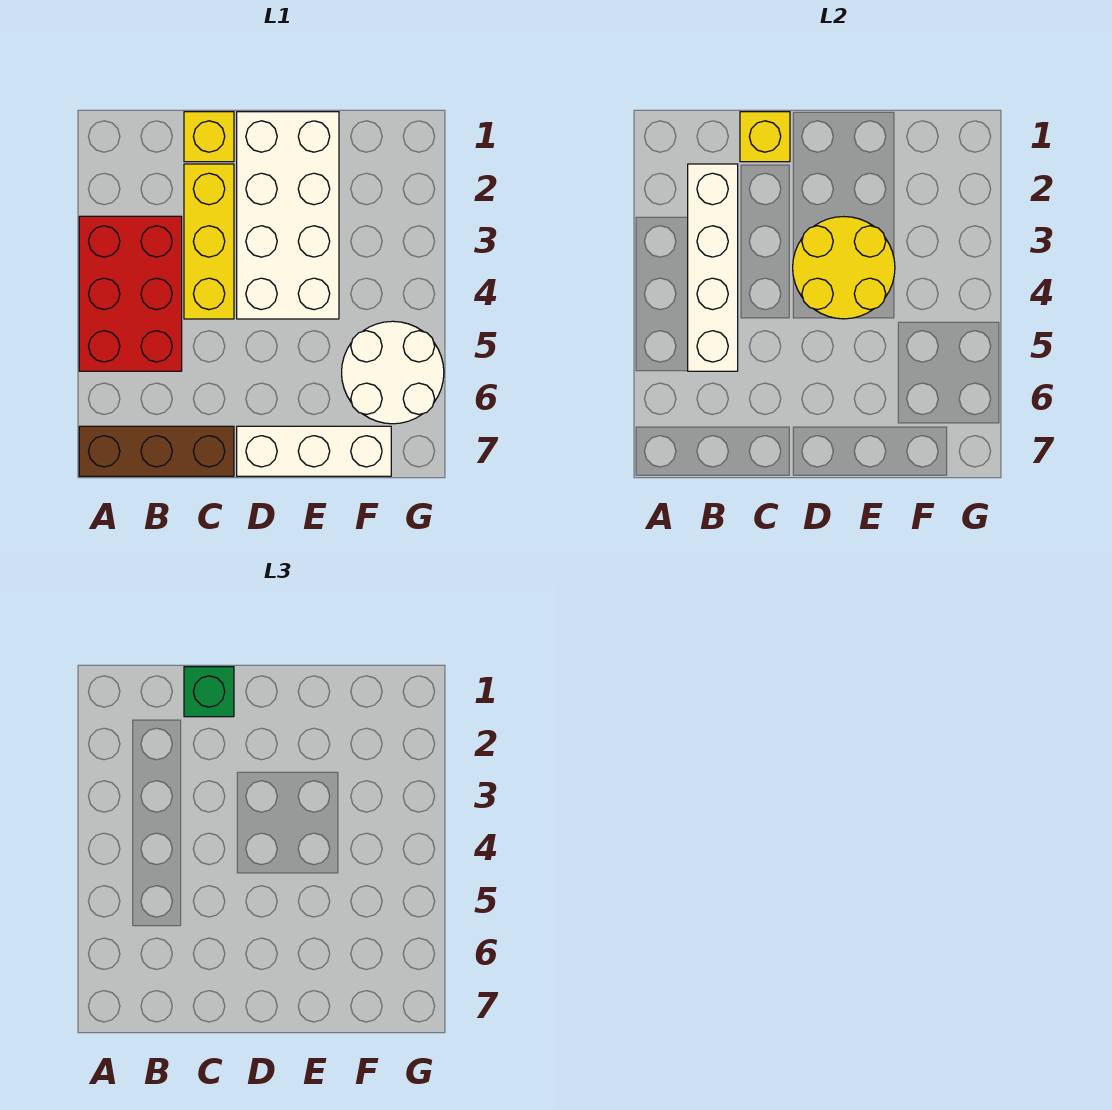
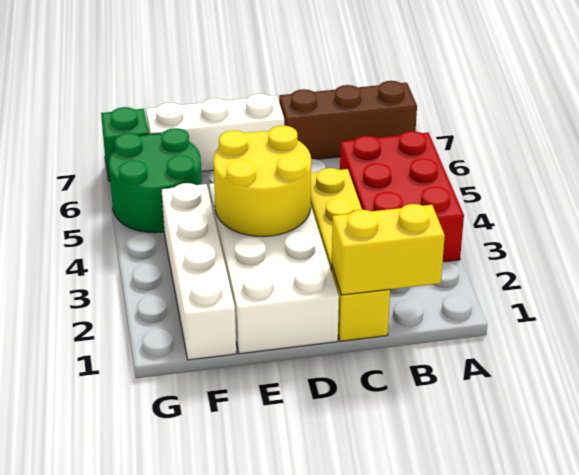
white 1x4 brick [688,164,738,371] -> white 1x4 brick moved to [161,183,236,360]
yellow 1x1 brick [740,112,790,162] -> yellow 1x2 brick [332,204,445,295]
green 1x1 brick [184,667,234,717] -> green 1x1 brick moved to [101,107,149,181]
white 2x2 round brick [342,321,444,424] -> green 2x2 round brick [109,128,202,233]

